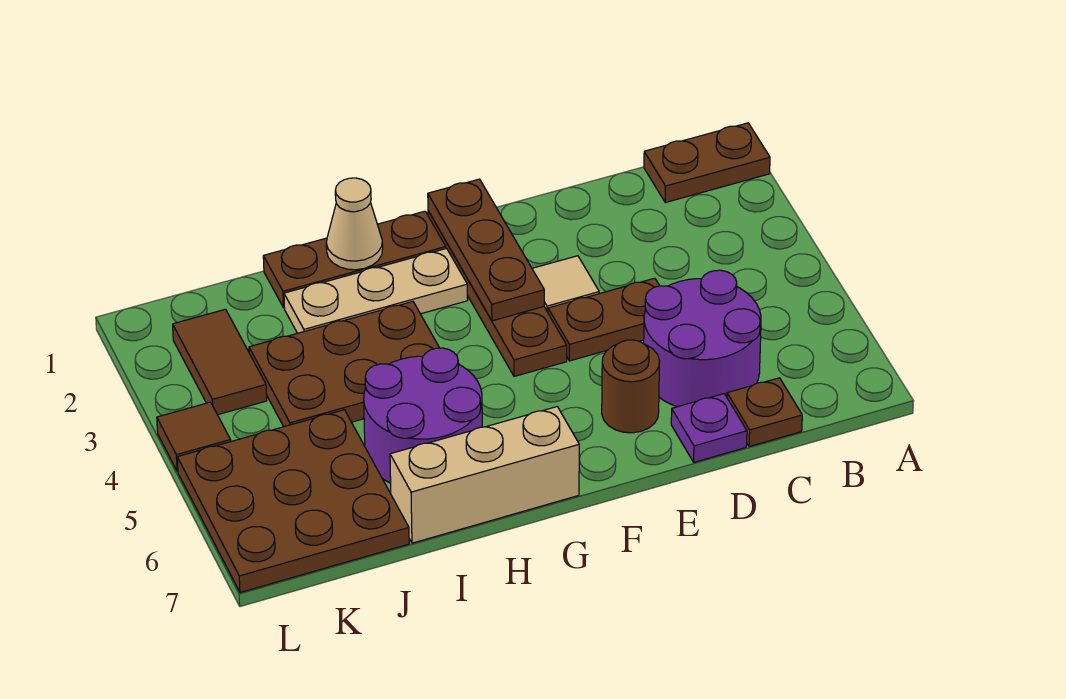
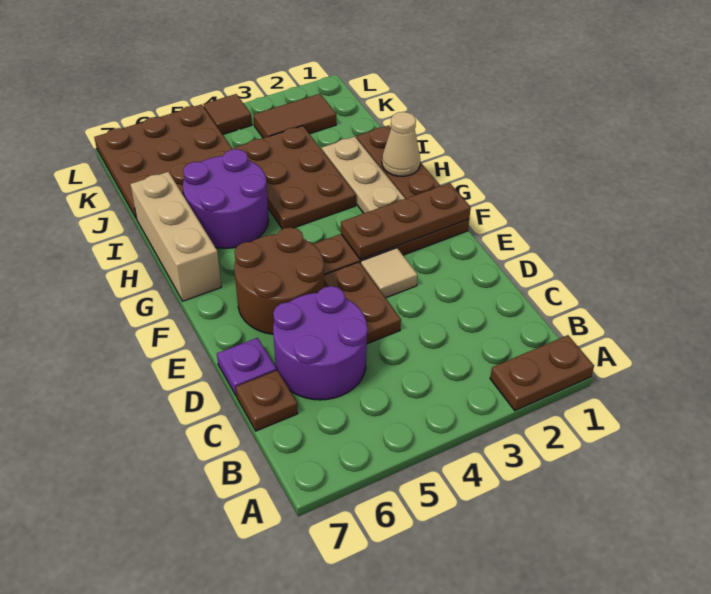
brown 1x2 plate [644,123,770,202] -> brown 1x2 plate turned to [490,335,594,411]
brown 1x1 round brick [602,340,660,433] -> brown 2x2 round brick [234,227,324,334]

